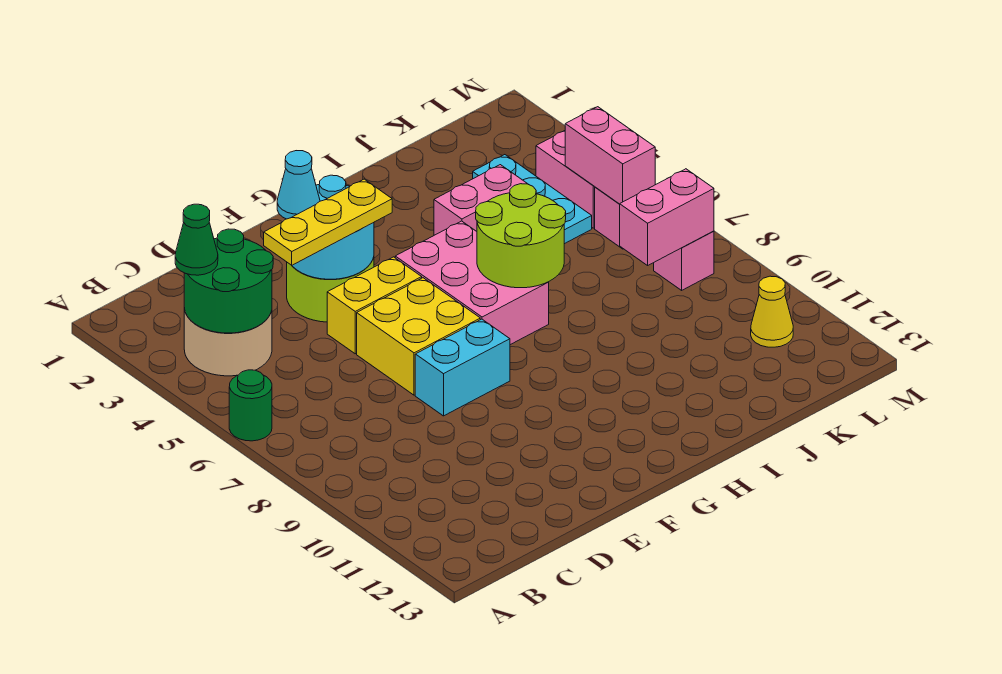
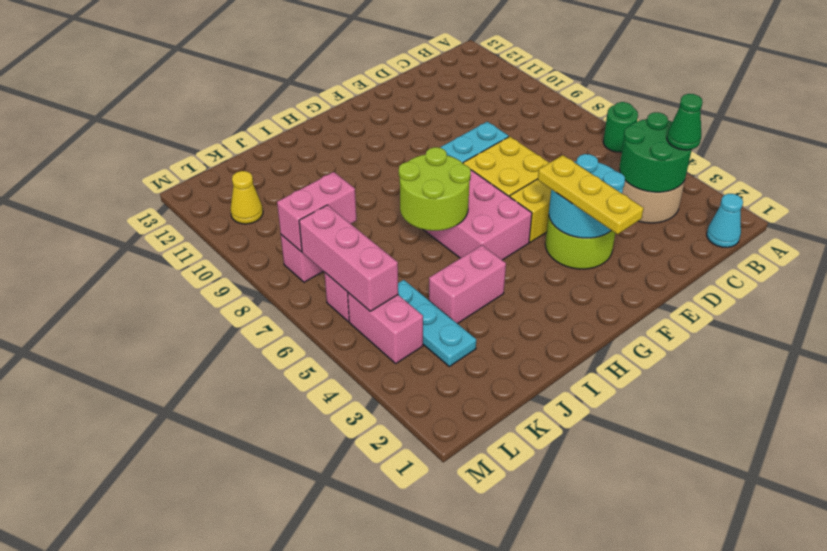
yellow 1x3 plate [264,179,392,265] -> yellow 1x3 plate turned to [538,155,644,234]
cyan 1x1 cone [277,151,320,219] -> cyan 1x1 cone moved to [707,194,743,247]
pink 1x2 brick [565,107,655,204] -> pink 1x3 brick [299,205,398,311]

